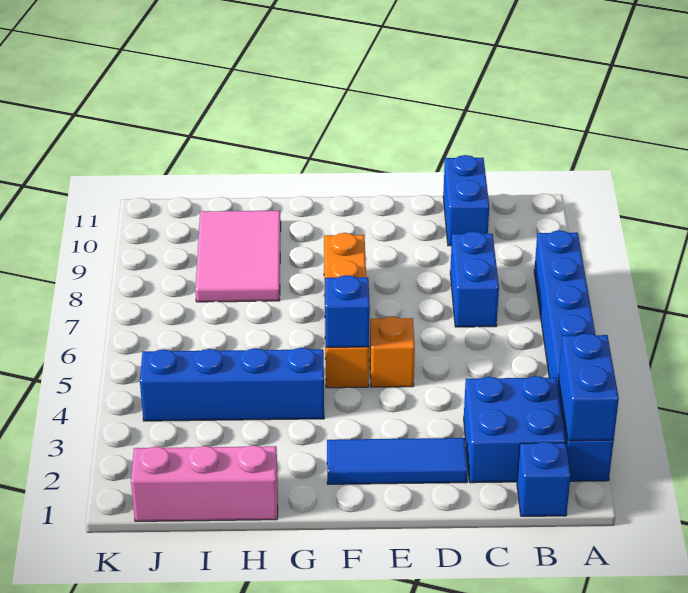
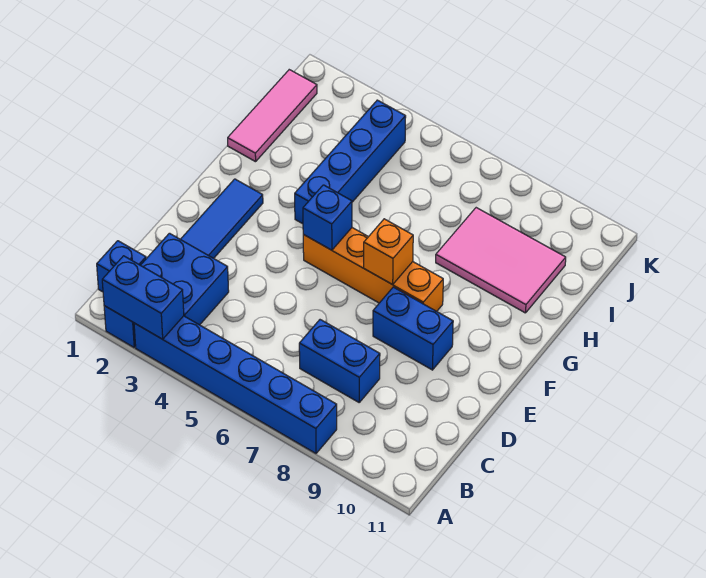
blue 1x2 brick [443,155,489,246] -> blue 1x2 brick moved to [373,287,453,370]
orange 1x1 brick [370,317,415,387] -> orange 1x1 brick moved to [364,219,413,285]
pink 1x3 brick [131,445,278,521] -> pink 1x3 tile [228,70,317,162]

